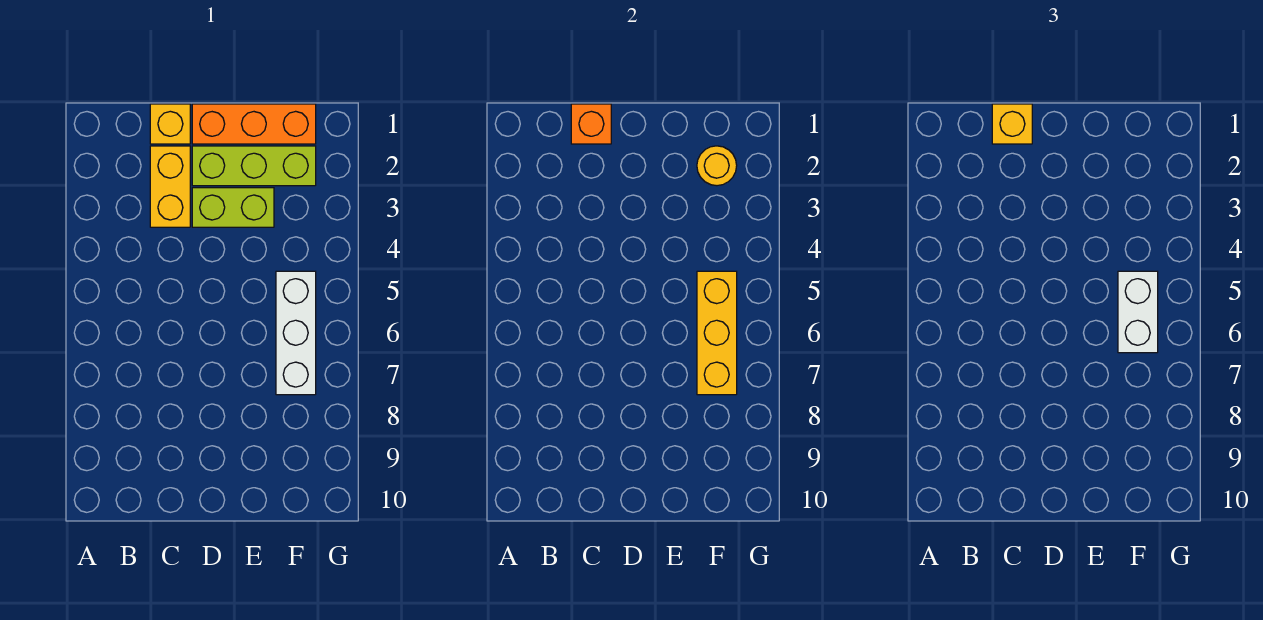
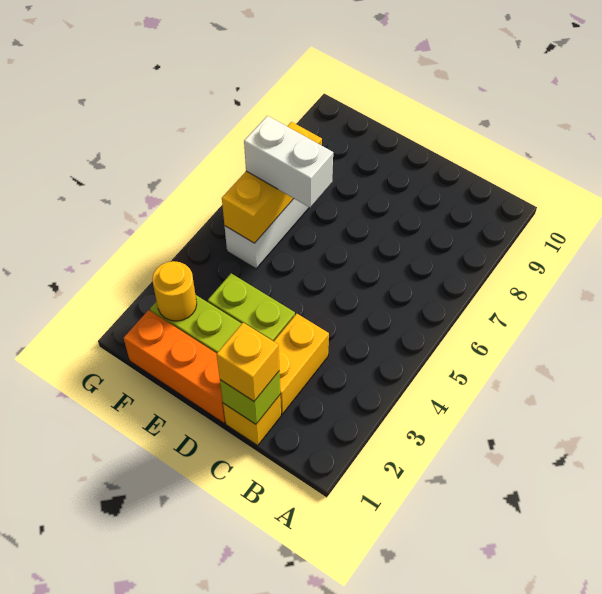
orange 1x1 brick [571,104,611,144] -> lime 1x1 brick [220,371,280,424]
white 1x2 brick [1118,271,1158,353] -> white 1x2 brick turned to [244,116,333,207]

